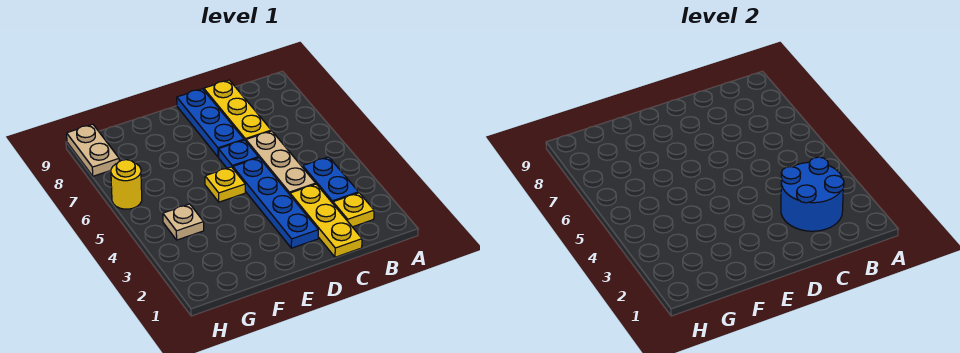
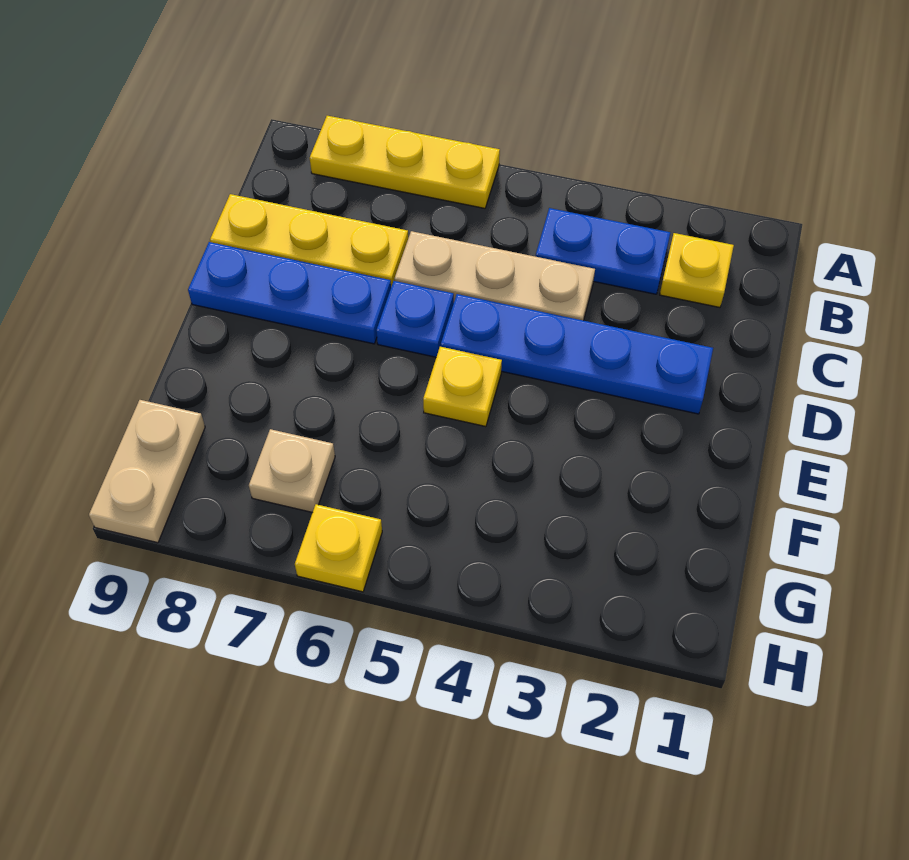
blue 2x2 round brick [781,157,844,231] -> none
yellow 1x3 plate [290,184,362,257] -> yellow 1x3 plate moved to [310,116,500,208]
tan 1x1 plate [163,204,204,240] -> tan 1x1 plate moved to [249,429,335,513]
yellow 1x1 round brick [111,160,142,209] -> yellow 1x1 plate [295,504,382,592]
tan 1x2 plate [67,124,119,176] -> tan 1x2 plate turned to [89,400,205,543]

